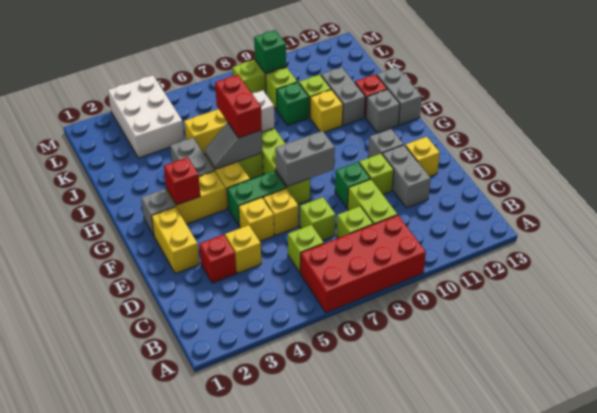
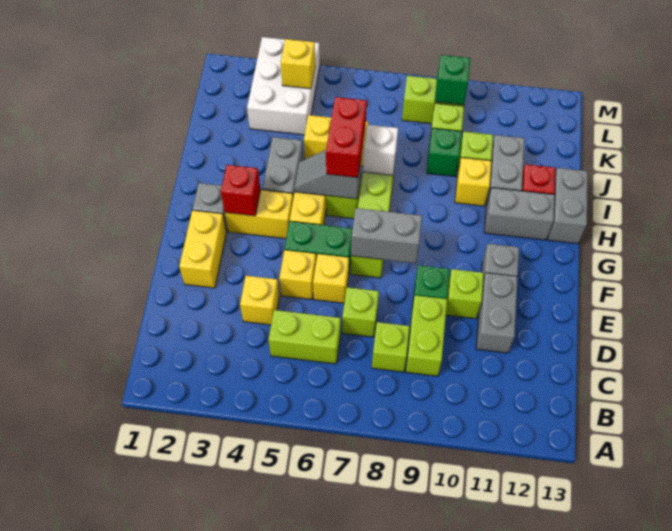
red 2x4 brick [300,215,426,313] -> none
lime 1x1 brick [288,225,324,273] -> lime 1x2 brick [268,310,341,364]
red 1x1 brick [199,234,236,283] -> none
yellow 1x1 brick [405,137,440,177] -> yellow 1x1 brick moved to [281,39,315,89]
grey 1x1 brick [366,89,400,133] -> grey 1x2 brick [484,188,555,240]

